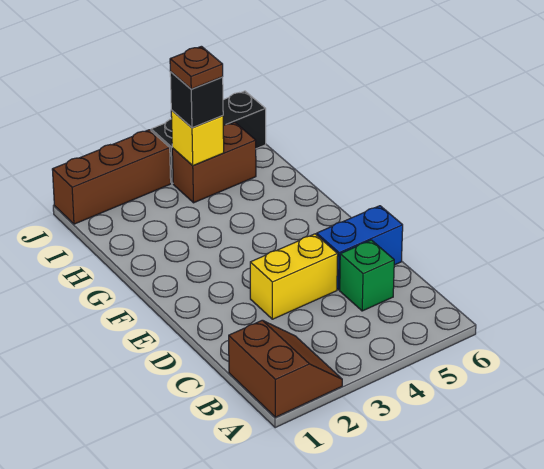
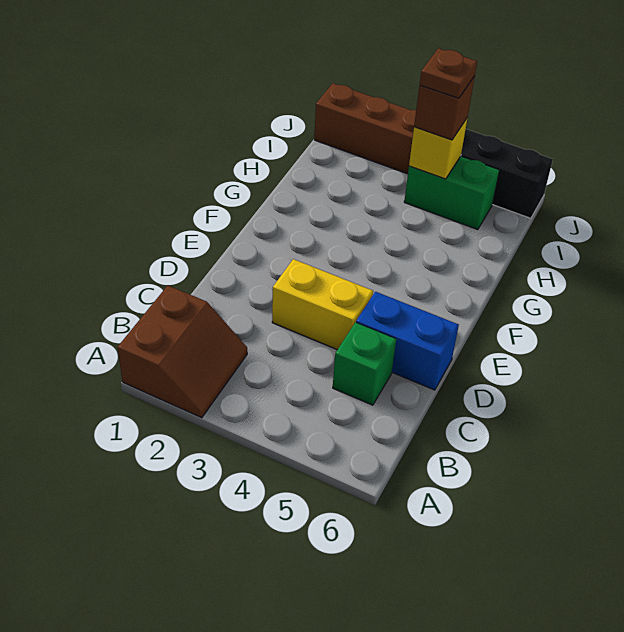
brown 1x2 brick [172,122,256,203] -> green 1x2 brick [404,156,499,230]
black 1x1 brick [170,72,223,128] -> brown 1x1 brick [414,76,475,140]

